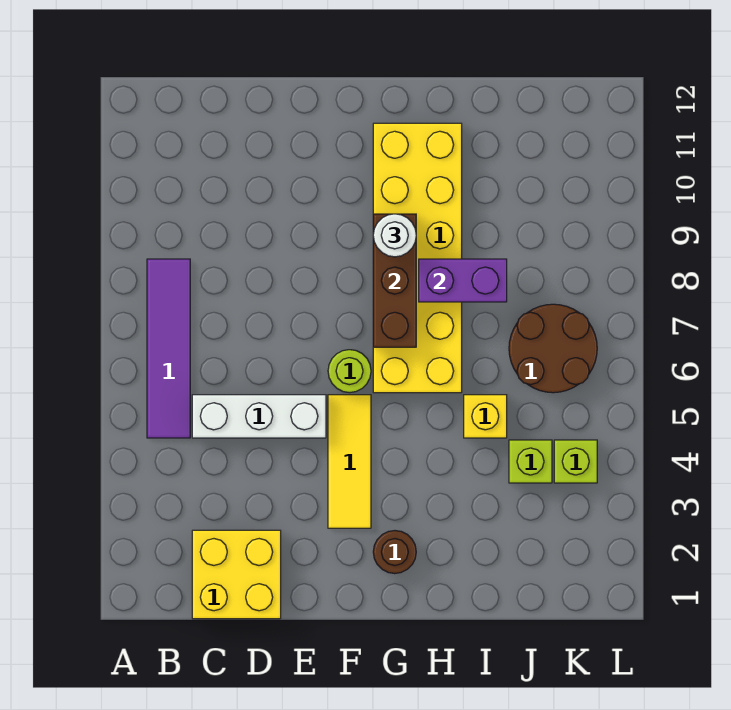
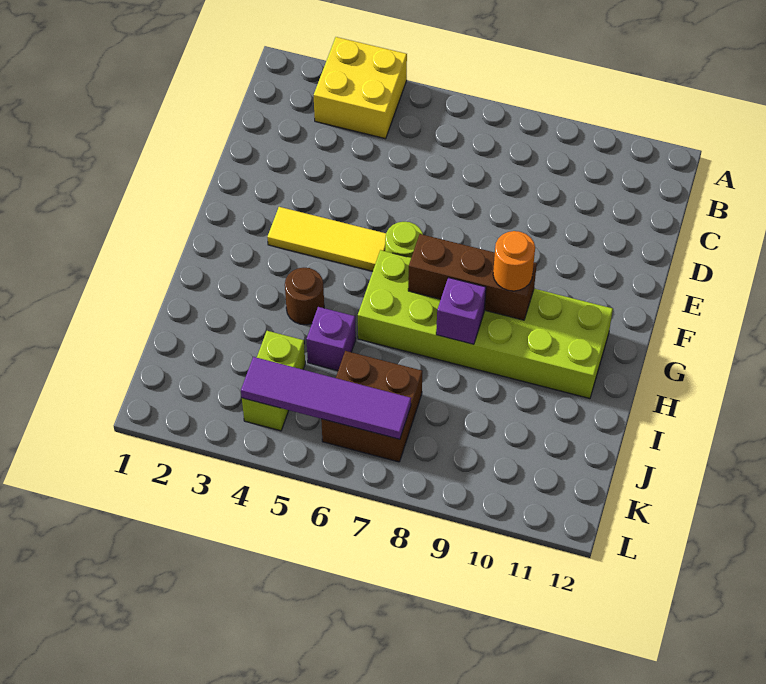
purple 1x4 tile [147,259,190,438] -> purple 1x4 tile moved to [241,357,411,439]
yellow 2x2 brick [192,530,281,619] -> yellow 2x2 brick moved to [314,37,407,139]
white 1x3 brick [192,395,326,438] -> none
brown 1x1 round brick [373,531,416,574] -> brown 1x1 round brick moved to [285,268,324,325]
yellow 2x6 brick [373,123,462,393] -> lime 2x6 brick [358,250,613,399]
white 1x1 round brick [373,214,416,257] -> orange 1x1 round brick [493,231,535,291]
purple 1x2 brick [419,259,507,302] -> purple 1x1 brick [436,278,486,344]
yellow 1x1 brick [464,395,507,438] -> purple 1x1 brick [306,307,356,370]
brown 2x2 round brick [509,304,597,393] -> brown 2x2 brick [321,351,422,462]

